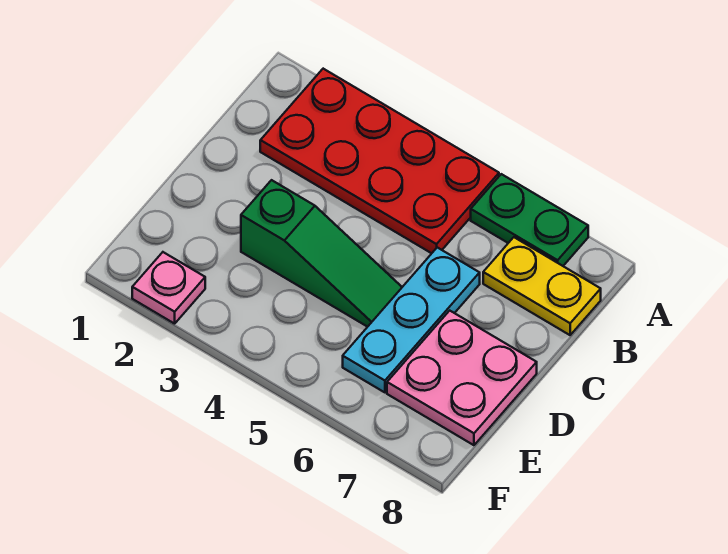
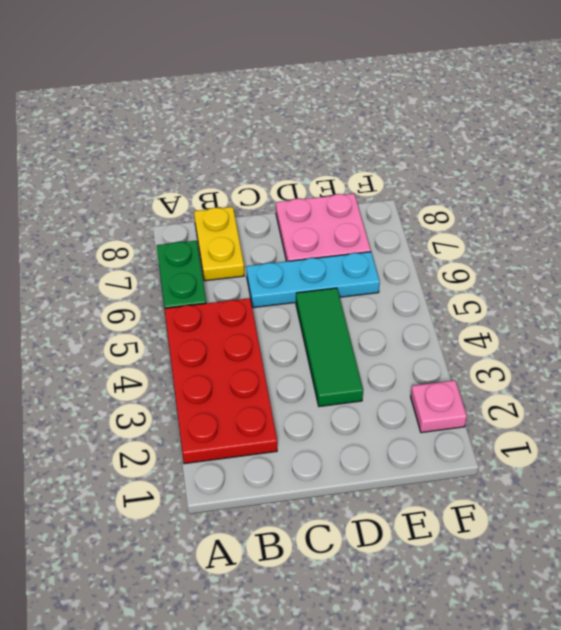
green 1x3 slope [241,180,402,327] -> green 1x3 tile [296,288,363,407]

